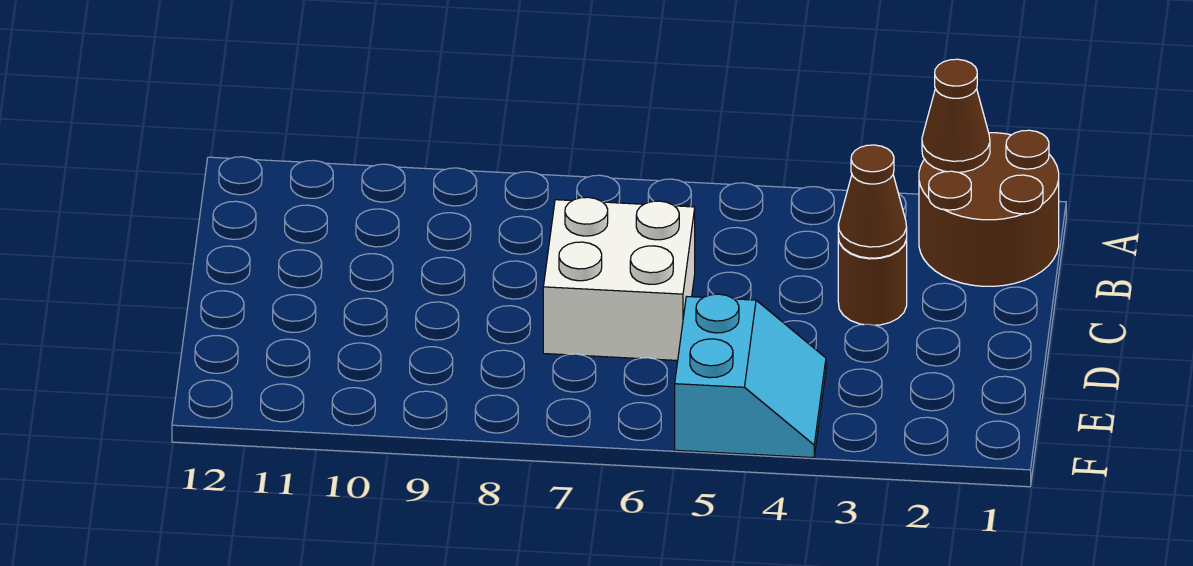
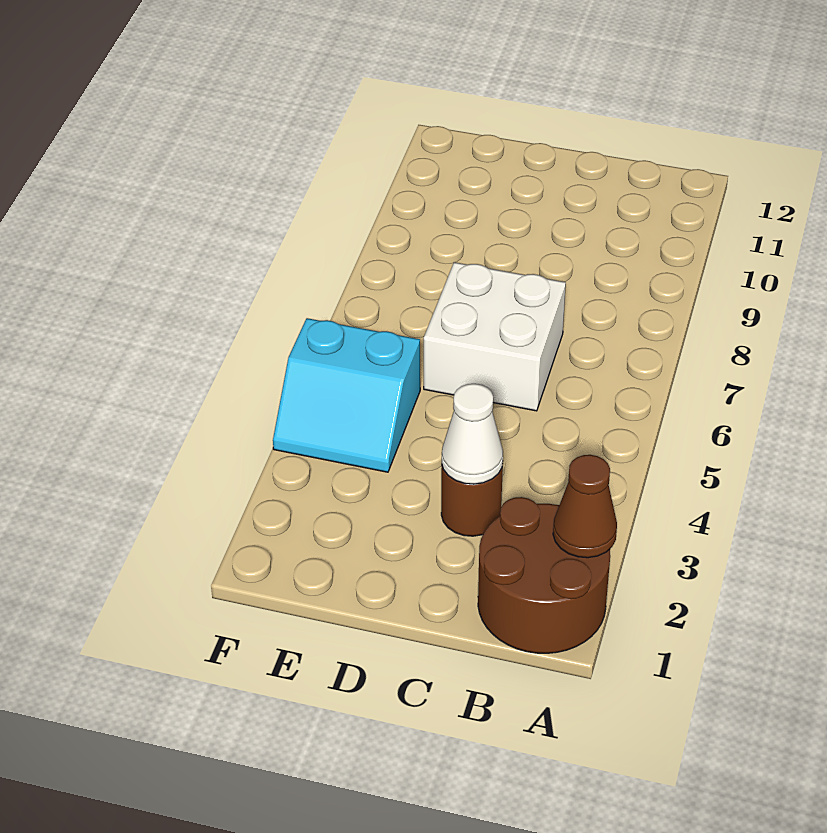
brown 1x1 cone [838,145,907,258] -> white 1x1 cone [442,384,503,484]

